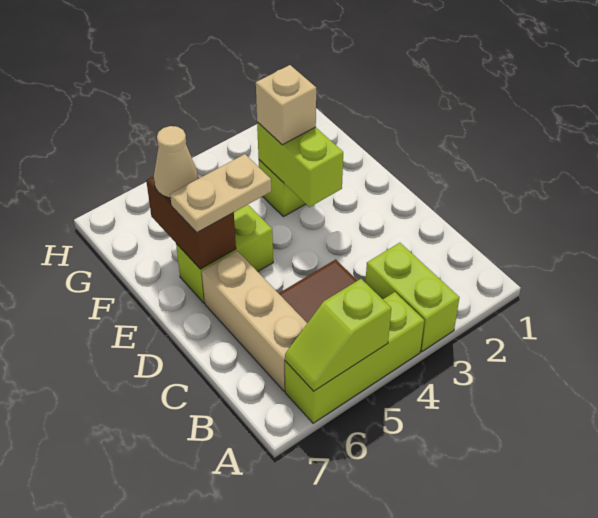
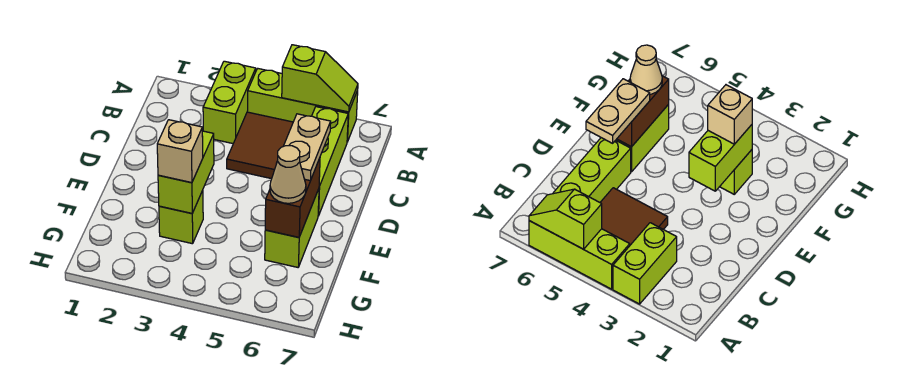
tan 1x3 brick [202,251,307,391] -> lime 1x3 brick [312,107,348,216]
lime 1x2 brick [176,205,273,303] -> lime 1x2 brick turned to [265,189,319,267]
tan 1x2 plate [170,154,271,233] -> tan 1x2 plate turned to [276,114,331,181]

